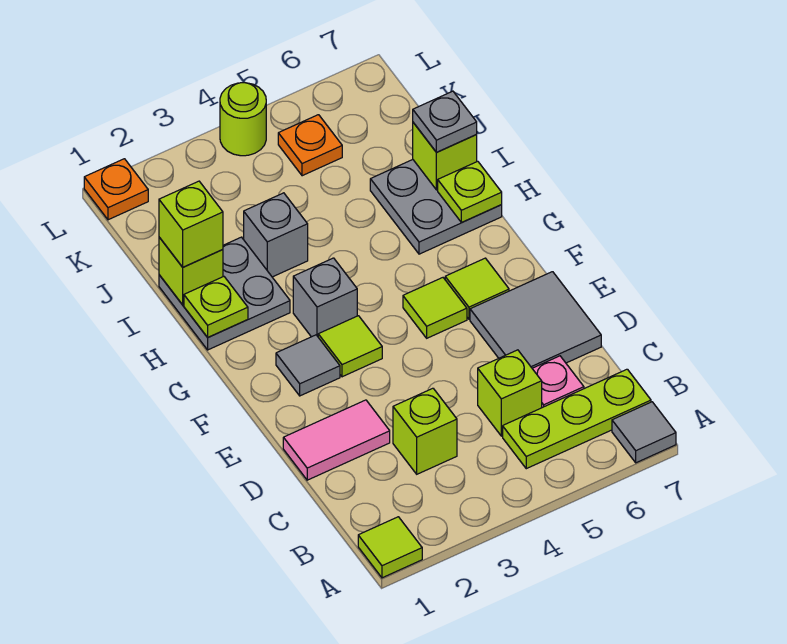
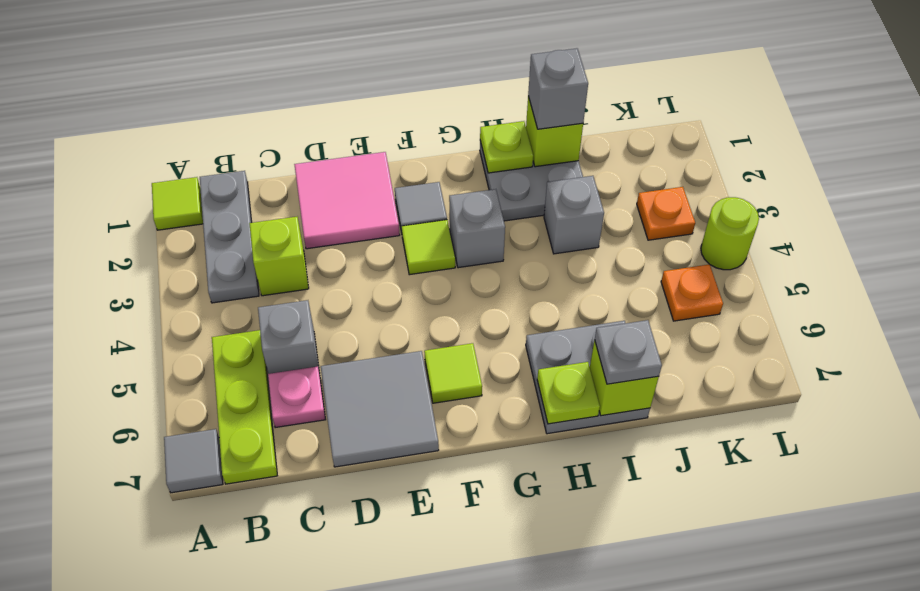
none -> grey 1x3 plate [200,171,259,303]
lime 1x1 brick [478,350,542,436] -> grey 1x1 brick [258,300,319,374]
pink 1x2 tile [283,400,390,480] -> pink 2x2 tile [294,152,400,249]
lime 1x1 tile [403,278,467,338] -> none
lime 1x1 brick [159,181,223,267] -> grey 1x1 brick [528,48,588,129]
orange 1x1 plate [84,159,148,220] -> orange 1x1 plate moved to [637,187,695,240]

